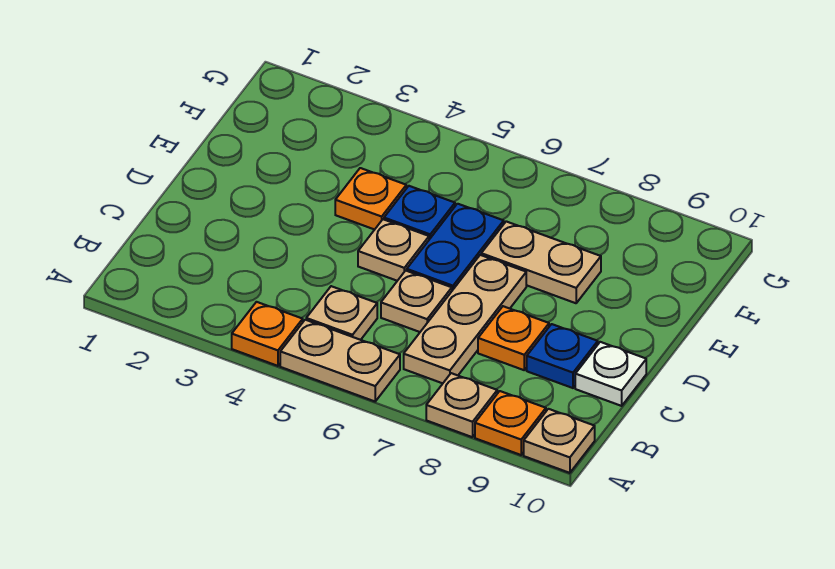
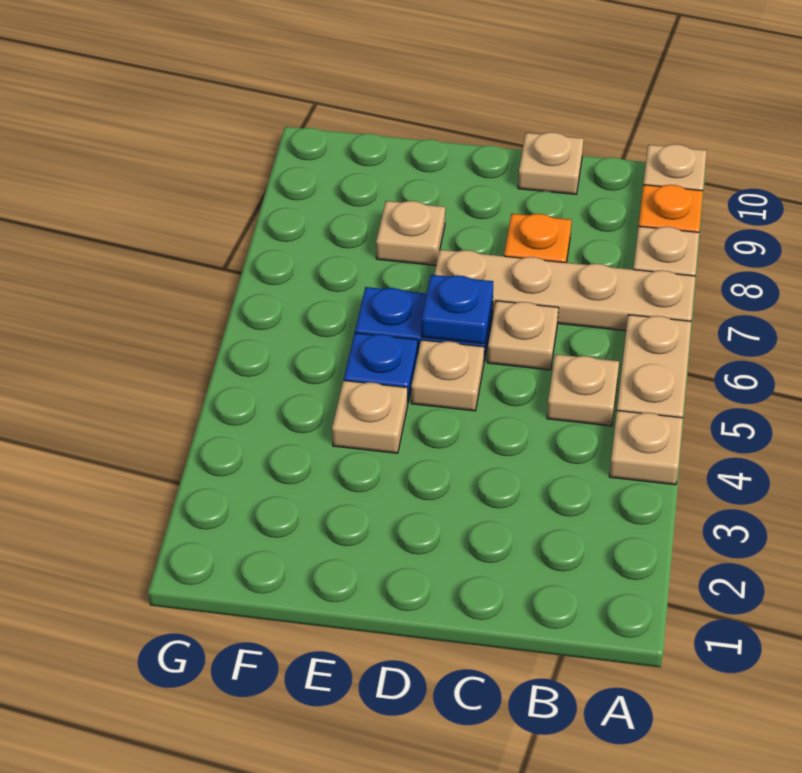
orange 1x1 plate [232,302,303,366] -> tan 1x1 plate [609,411,683,485]
tan 1x3 plate [404,255,526,383] -> tan 1x4 plate [434,250,696,331]
blue 1x1 plate [527,324,598,388] -> blue 1x1 plate moved to [421,275,493,344]
white 1x1 plate [575,342,646,406] -> tan 1x1 plate [518,132,584,194]
orange 1x1 plate [335,168,406,230] -> tan 1x1 plate [332,381,408,453]
tan 1x2 plate [481,221,601,303] -> tan 1x1 plate [376,201,445,265]

